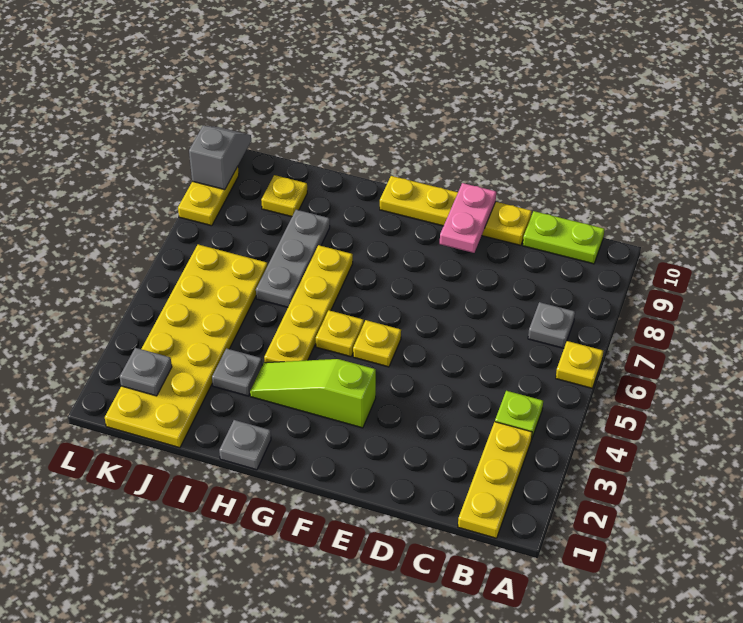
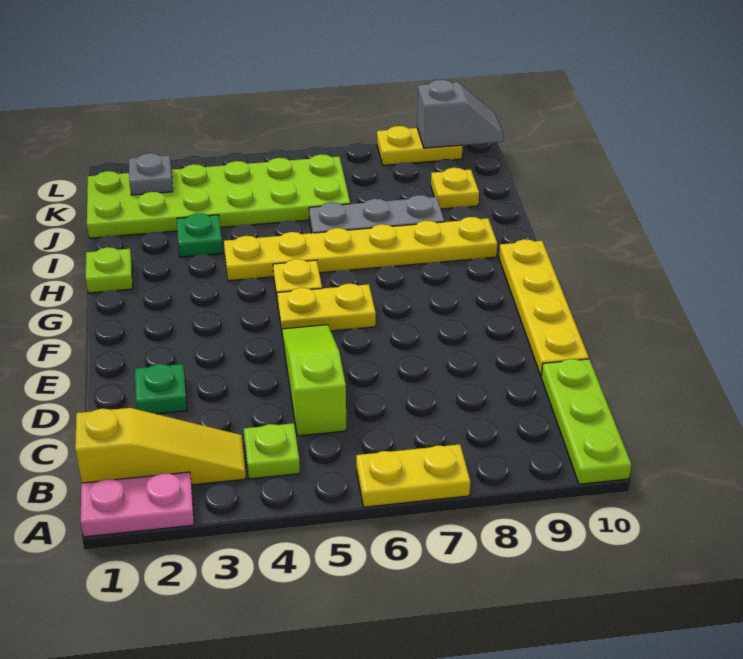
yellow 1x1 plate [556,341,603,388] -> yellow 1x2 plate [356,444,470,507]
yellow 1x3 plate [458,422,532,538] -> yellow 1x3 slope [75,408,246,485]
grey 1x1 plate [528,302,575,348] -> none
lime 1x2 plate [523,211,605,264] -> lime 1x3 plate [541,359,631,484]
none -> green 1x1 plate [135,364,187,414]
pink 1x2 plate [440,183,496,253] -> pink 1x2 plate moved to [81,472,194,537]
lime 1x3 slope [250,359,376,428] -> lime 1x3 slope moved to [282,325,347,436]
yellow 1x1 plate [353,320,401,367] -> yellow 1x2 plate [277,284,376,331]
grey 1x1 plate [219,420,271,470] -> lime 1x1 plate [86,247,133,293]
yellow 1x4 plate [264,245,353,363] -> yellow 1x6 plate [224,217,497,281]
grey 1x1 plate [212,348,262,396] -> green 1x1 plate [177,213,223,257]
yellow 2x6 plate [105,245,267,448] -> lime 2x6 plate [87,154,350,238]

